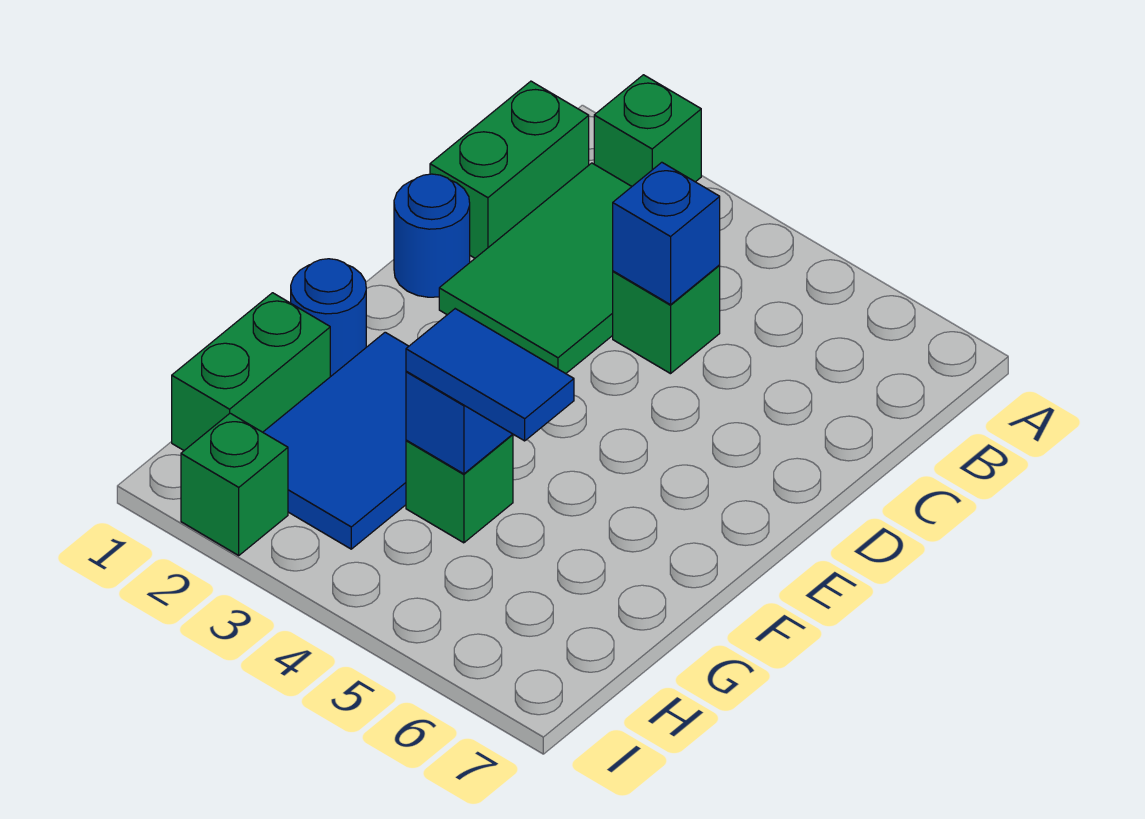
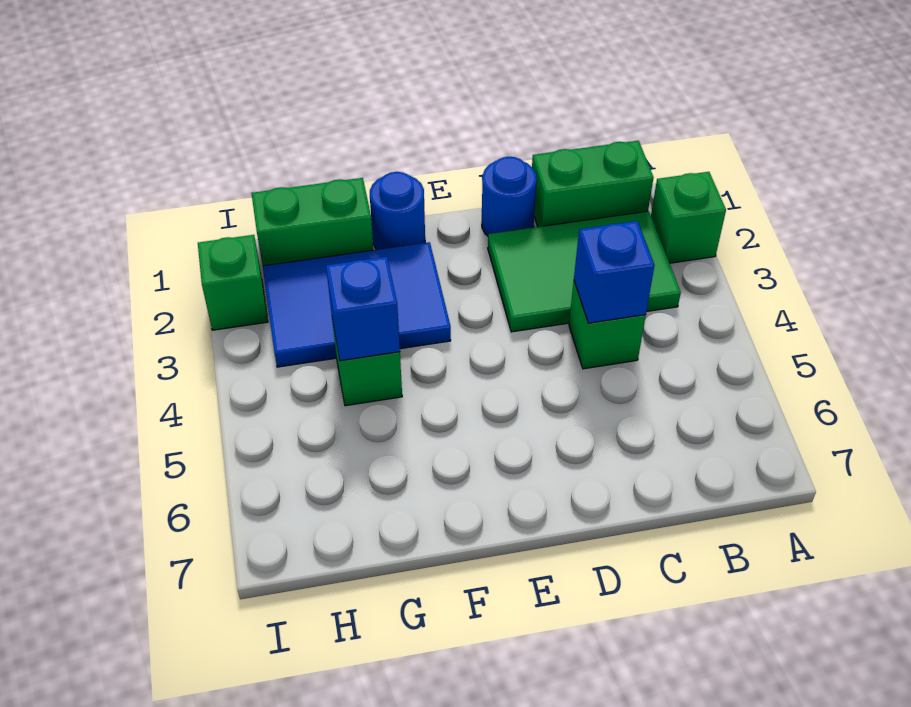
blue 1x2 tile [406,309,574,441] -> none

